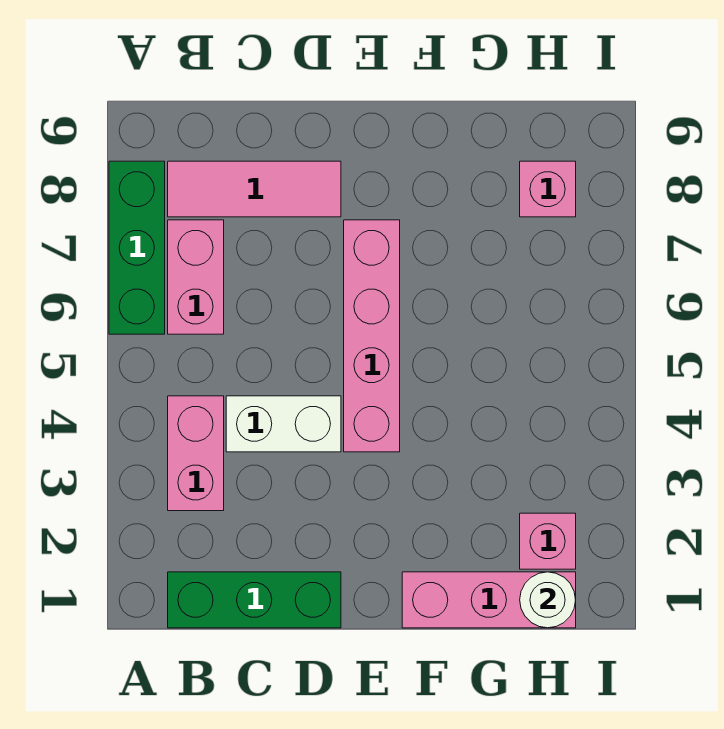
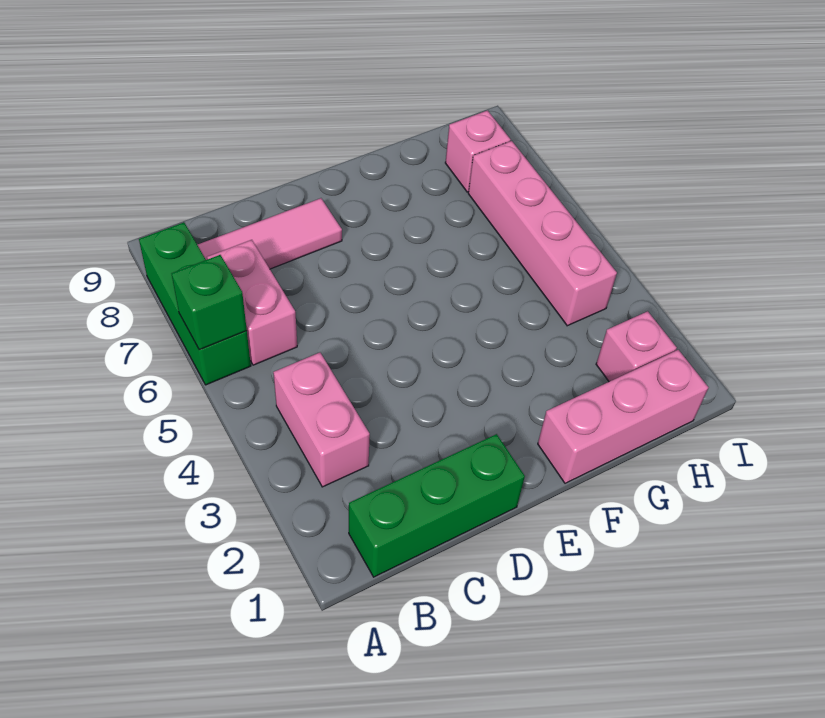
none -> green 1x1 brick [172,255,247,350]
white 1x2 brick [226,396,341,452] -> none
pink 1x4 brick [344,220,400,452] -> pink 1x4 brick moved to [468,141,617,326]
white 1x1 round brick [520,572,576,628] -> none

